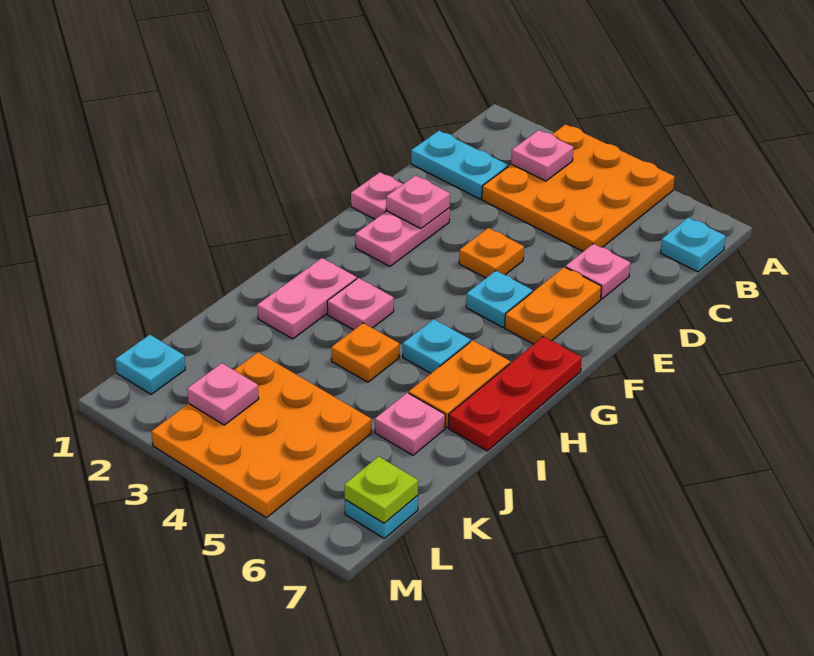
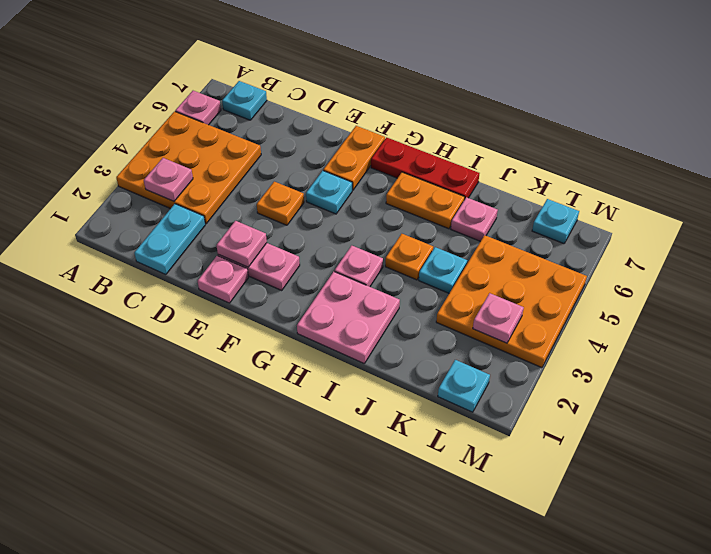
pink 1x1 plate [566,244,630,299] -> pink 1x1 plate moved to [175,91,221,125]
orange 1x2 plate [505,267,601,344] -> orange 1x2 plate turned to [323,126,385,190]
pink 1x2 plate [257,258,357,339] -> pink 2x2 plate [297,272,400,364]
cyan 1x1 plate [403,319,471,373] -> cyan 1x1 plate moved to [419,247,467,293]
lime 1x1 plate [344,456,418,523] -> none

